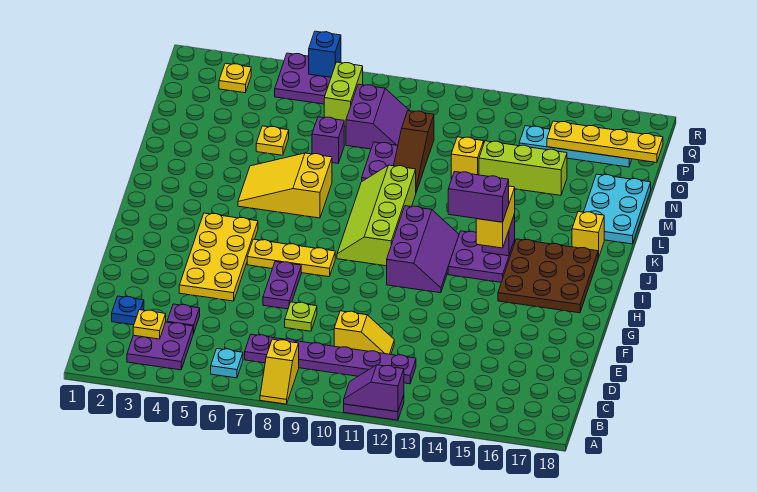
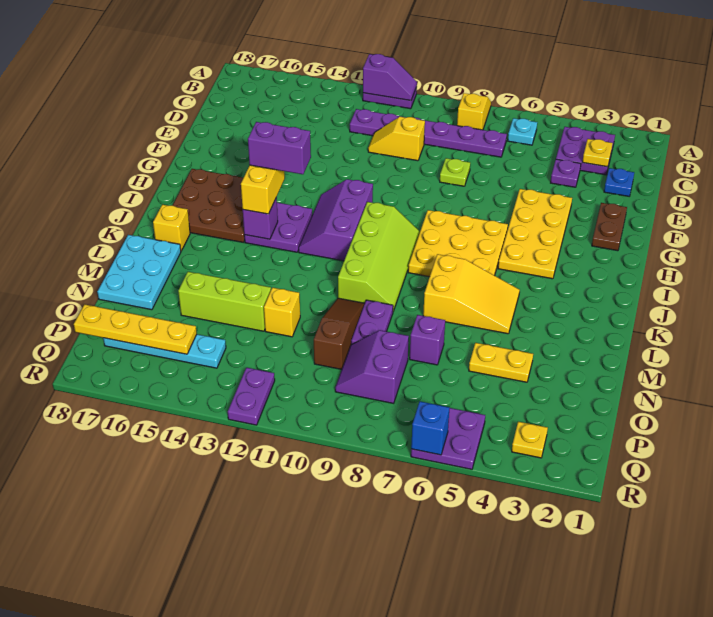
none -> brown 1x2 plate [592,203,627,251]
purple 1x2 plate [263,262,301,309] -> purple 1x2 plate moved to [228,368,275,425]
yellow 1x3 plate [247,239,335,277] -> yellow 3x3 plate [408,210,508,277]
yellow 1x1 plate [256,126,289,155] -> yellow 1x2 plate [469,343,533,382]
lime 1x2 brick [324,62,363,126] -> none

